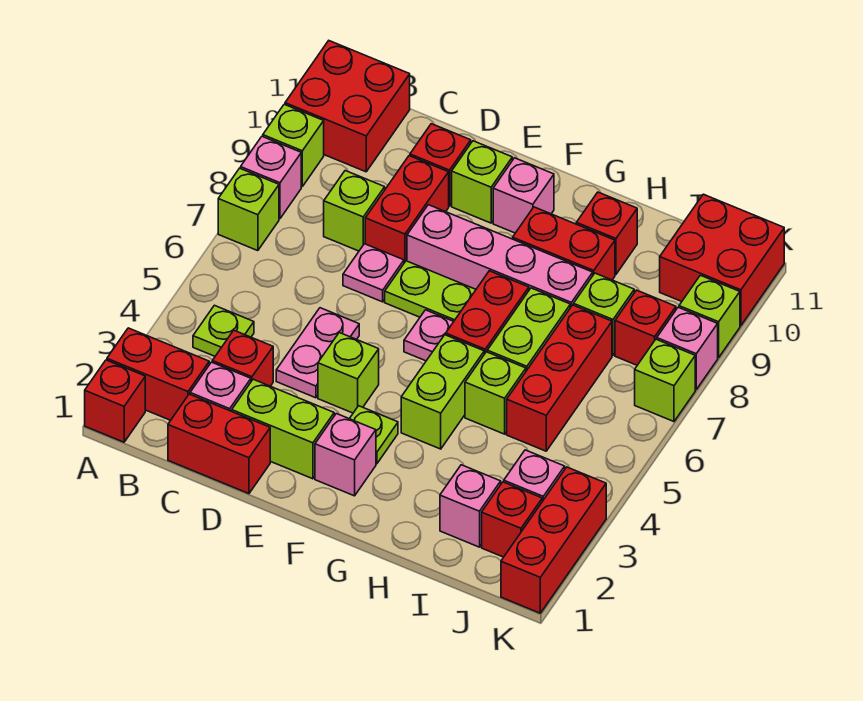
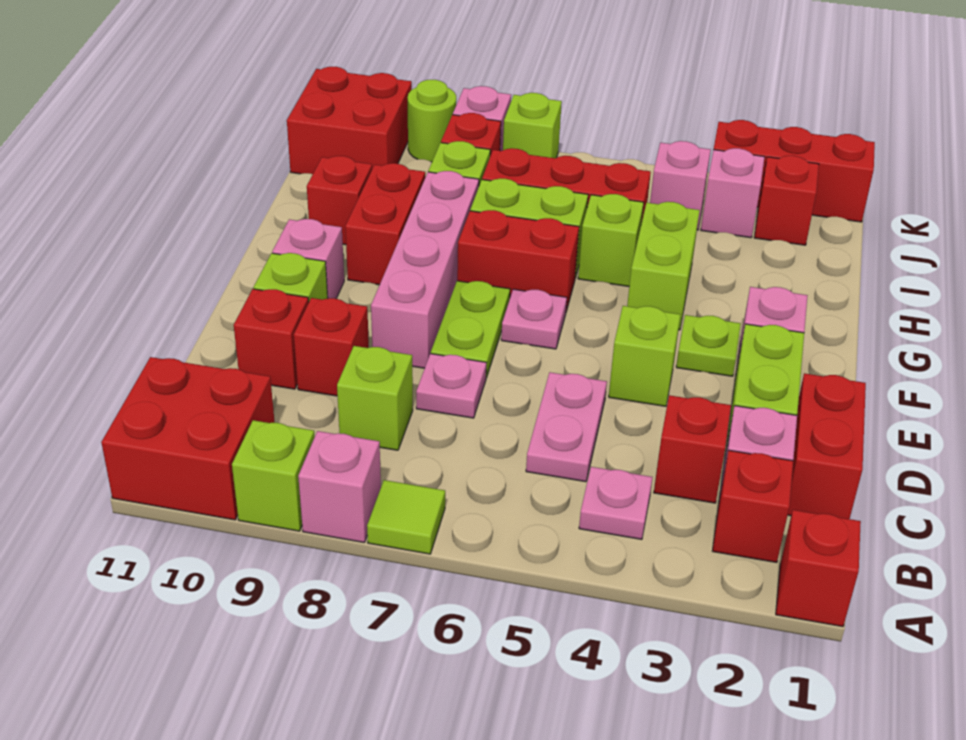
red 1x2 brick [107,328,209,420] -> red 1x1 brick [712,450,793,563]
lime 1x1 brick [218,168,279,251] -> lime 1x1 tile [367,480,445,554]
lime 1x1 plate [193,305,254,356] -> pink 1x1 plate [579,467,653,539]
pink 1x2 plate [276,308,359,398] -> pink 1x2 plate turned to [526,372,607,482]
red 1x2 brick [365,156,449,263] -> red 1x1 brick [294,298,369,396]
lime 1x2 brick [401,335,484,449] -> lime 1x2 brick turned to [627,202,700,330]
pink 1x1 brick [440,465,501,547] -> pink 1x1 brick moved to [650,141,711,230]
lime 1x1 brick [679,275,740,358] -> lime 1x1 round brick [408,80,456,162]

